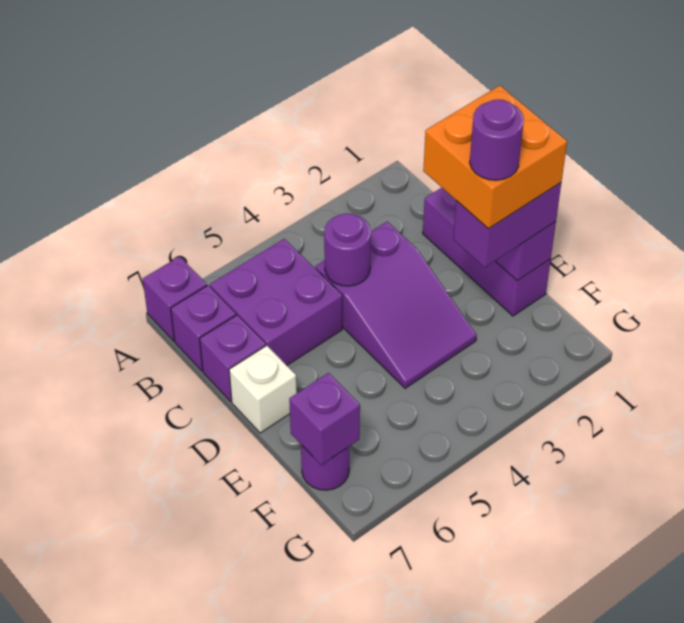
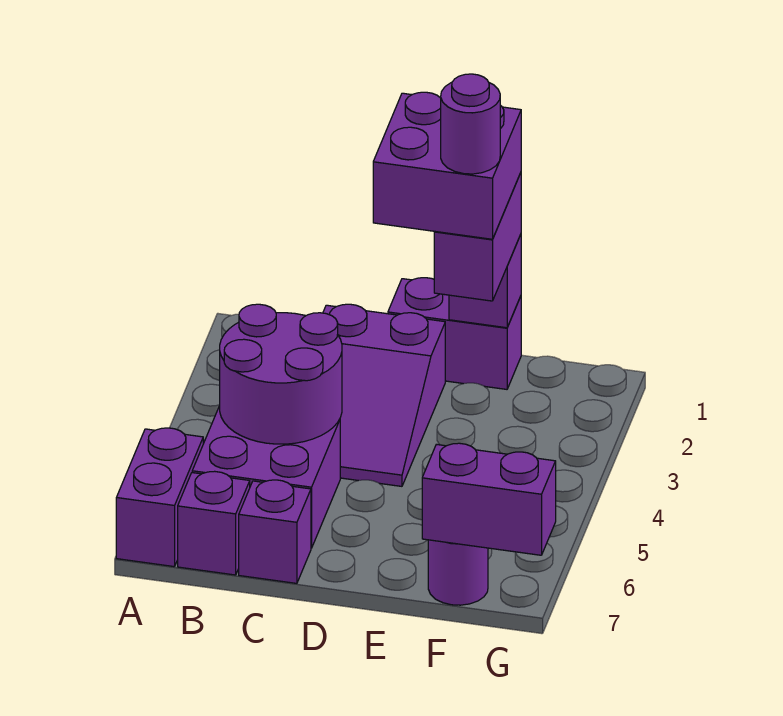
purple 1x1 brick [143,256,207,341] -> purple 1x2 brick [116,428,203,567]
purple 1x3 brick [423,188,551,316] -> purple 1x2 brick [388,278,521,389]
purple 2x3 slope [315,222,477,388] -> purple 2x3 slope turned to [323,304,445,486]
purple 1x1 round brick [324,213,371,286] -> purple 2x2 round brick [220,304,342,444]
orange 2x2 brick [423,85,567,229] -> purple 2x2 brick [373,92,521,239]
white 1x1 brick [229,345,297,433] -> none
purple 1x1 brick [289,373,360,465] -> purple 1x2 brick [422,443,556,555]

